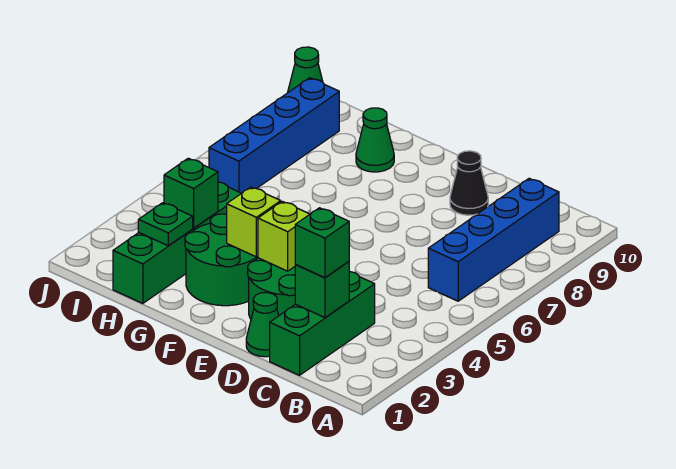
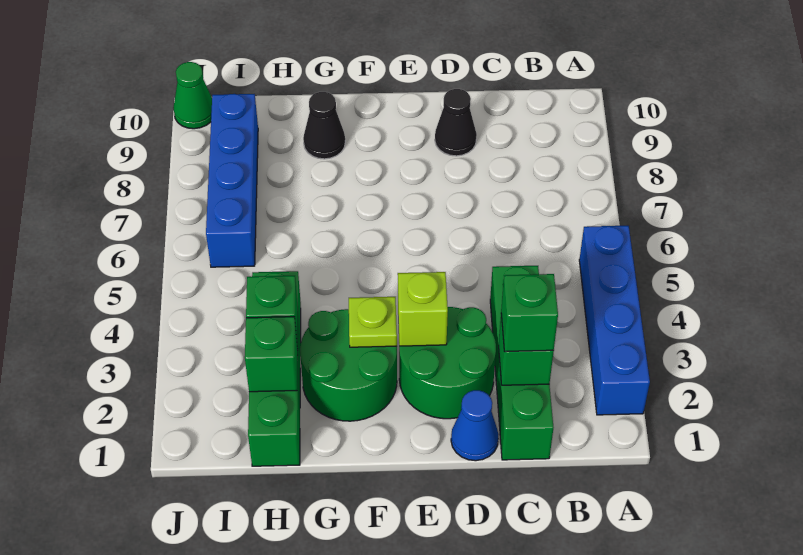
blue 1x4 brick [428,178,559,301] -> blue 1x4 brick moved to [579,226,650,415]
green 1x3 brick [270,271,375,375] -> green 1x4 brick [490,266,553,460]
green 1x1 cone [246,293,279,357] -> blue 1x1 cone [451,390,499,461]
lime 1x1 brick [227,187,281,257] -> lime 1x1 plate [349,297,397,347]
green 1x1 cone [356,108,394,172] -> black 1x1 cone [303,92,345,159]
green 1x1 plate [138,203,193,246] -> green 1x1 brick [245,317,298,392]

